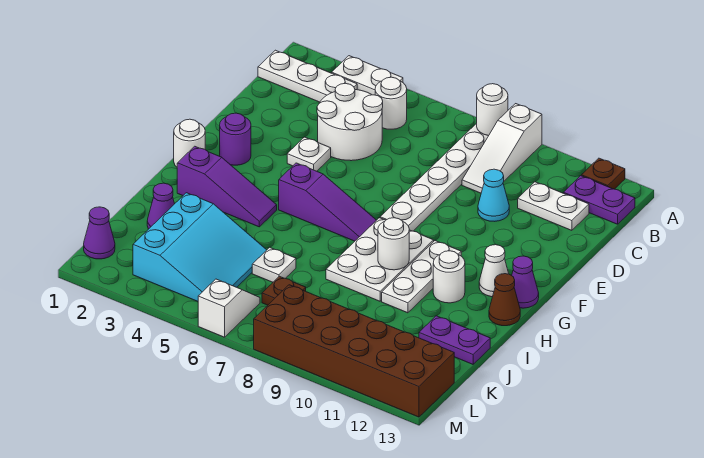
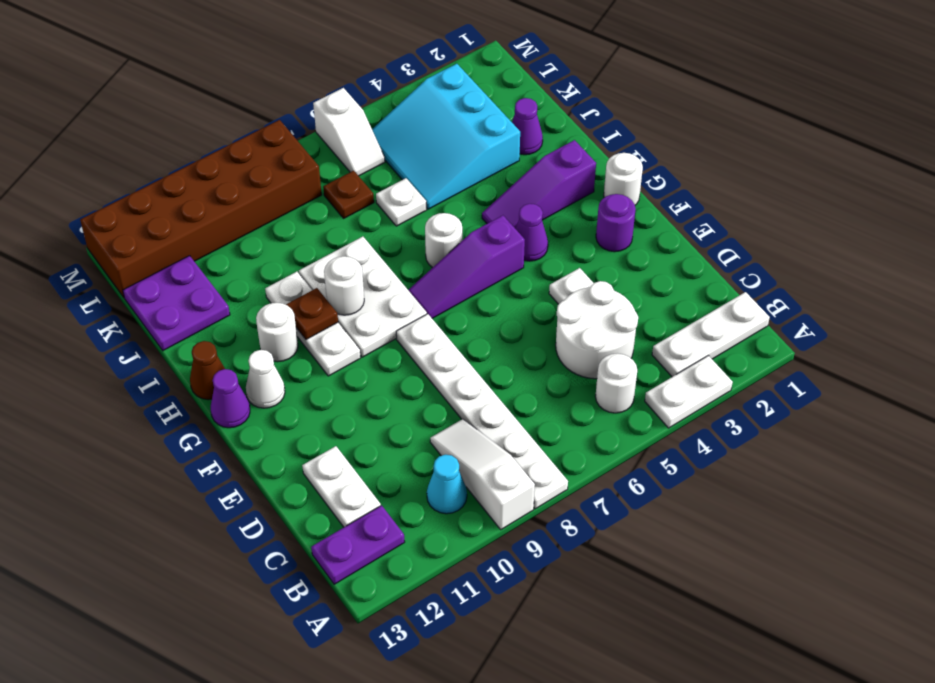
white 1x1 round brick [477,84,508,136] -> white 1x1 round brick moved to [425,213,462,268]
brown 1x1 plate [582,158,625,189] -> brown 1x1 plate moved to [286,288,338,340]
white 1x2 plate [518,182,589,230] -> white 1x2 plate turned to [302,446,381,527]
cyan 1x1 cone [478,169,509,221] -> cyan 1x1 cone moved to [427,455,467,514]
purple 1x2 plate [419,316,490,364] -> purple 2x2 plate [123,256,230,351]
purple 1x1 cone [84,207,115,259] -> purple 1x1 cone moved to [516,204,548,261]

